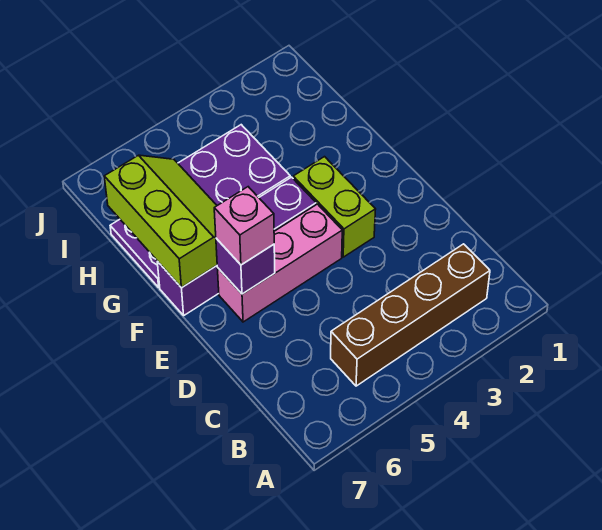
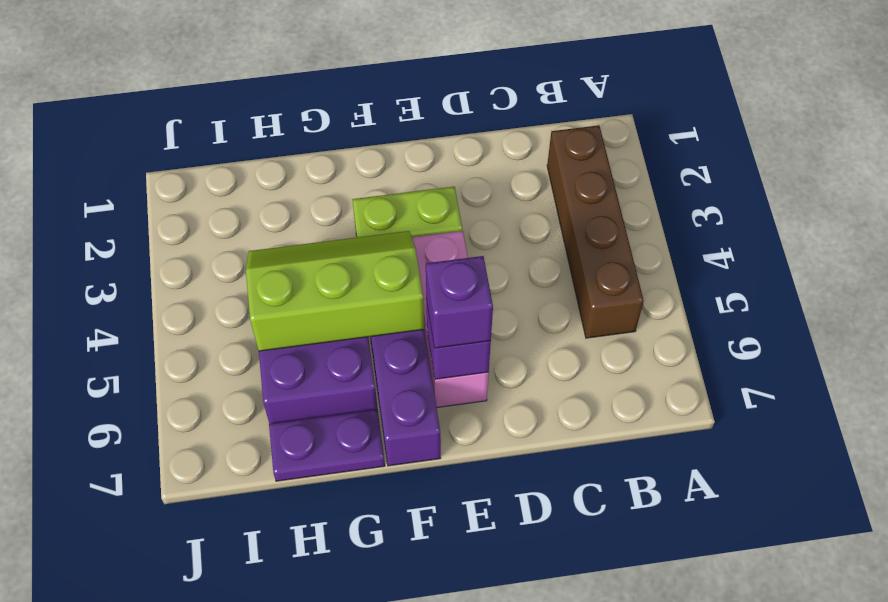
pink 1x1 brick [214,187,274,265] -> purple 1x1 brick [426,256,493,348]
lime 2x3 slope [104,155,217,288] -> lime 2x3 slope moved to [246,231,424,351]

